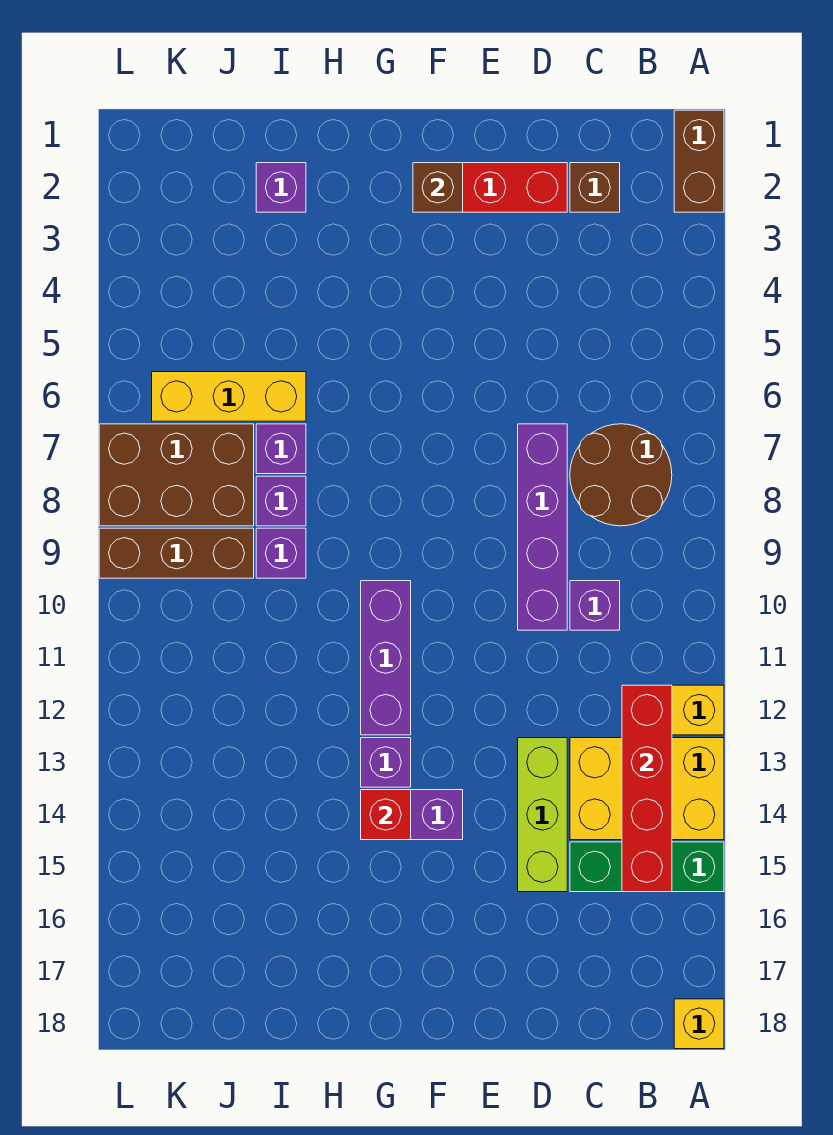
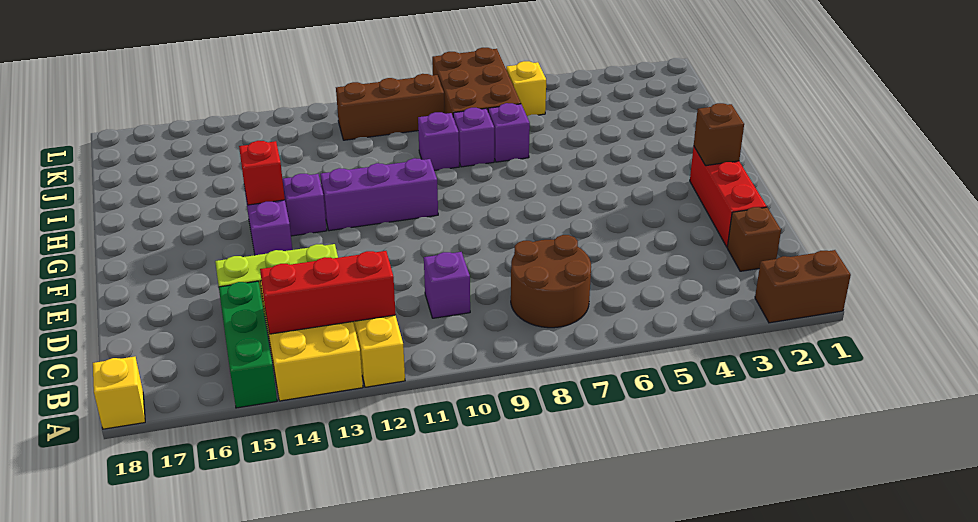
red 1x4 brick [622,685,672,892] -> red 1x3 brick [260,251,396,334]
purple 1x4 brick [518,424,567,630] -> none
purple 1x1 brick [256,163,306,212] -> none
yellow 1x3 brick [152,372,306,421] -> yellow 1x1 brick [506,61,546,116]
brown 1x3 brick [99,528,254,578] -> brown 1x3 brick turned to [336,74,444,140]

